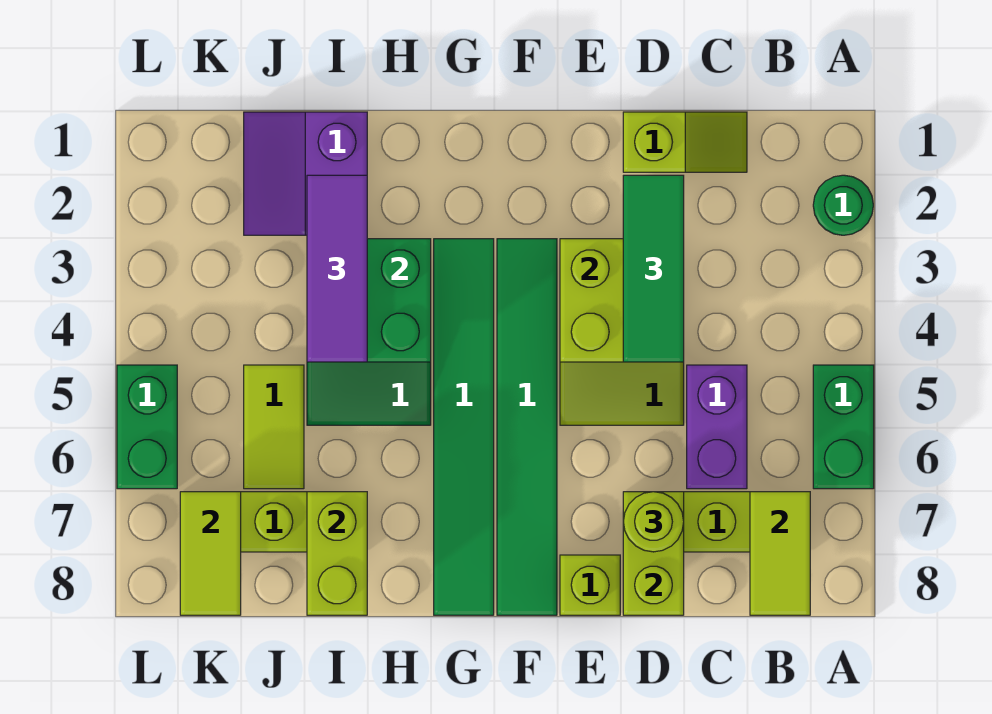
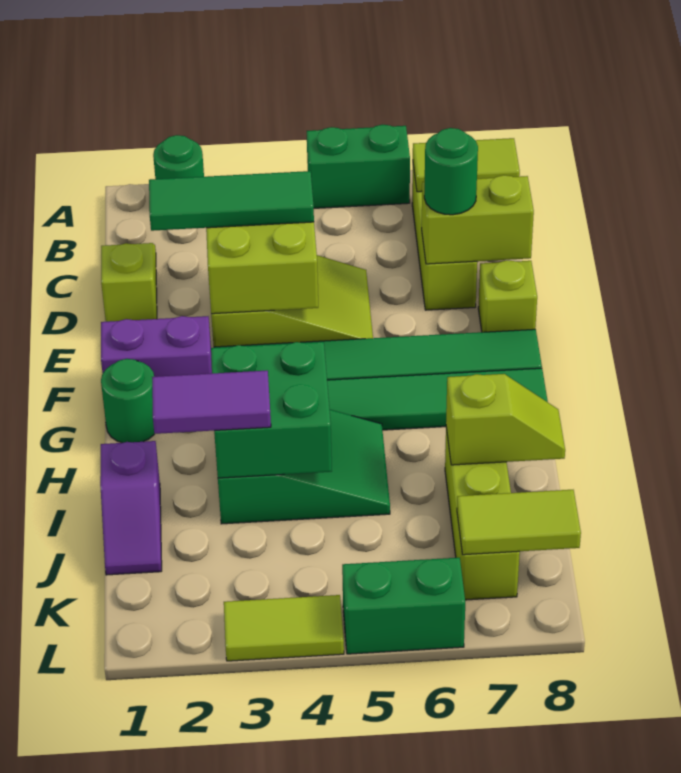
purple 1x2 brick [687,365,747,489] -> purple 1x2 brick moved to [101,316,212,377]
lime 1x1 round brick [623,492,684,552] -> green 1x1 round brick [424,128,478,215]
none -> green 1x1 round brick [101,359,154,443]
purple 2x2 slope [244,112,367,235] -> purple 1x2 slope [100,441,162,575]
purple 1x3 tile [307,175,367,362] -> purple 1x2 tile [152,371,271,434]
lime 1x2 brick [307,492,367,615] -> lime 1x2 slope [446,374,565,465]
lime 1x2 tile [244,365,304,489] -> lime 1x2 tile moved to [224,595,344,661]

